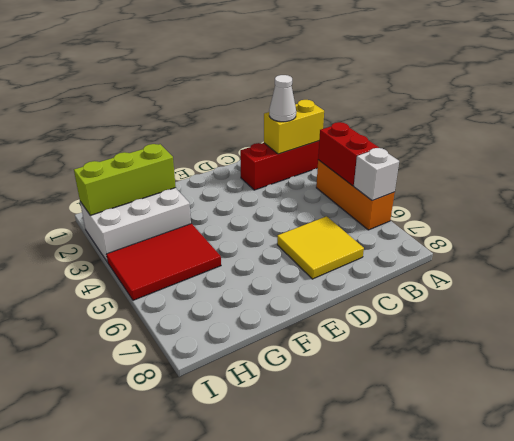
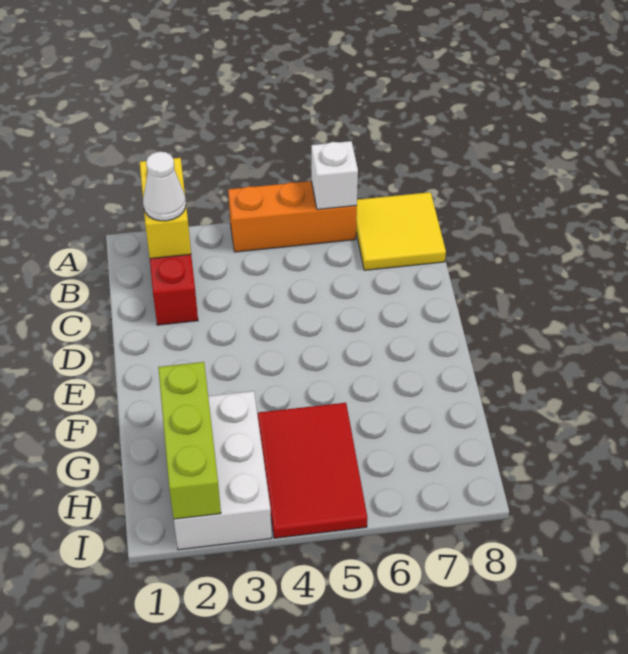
red 1x2 brick [318,122,379,186] -> none
yellow 2x2 tile [277,216,364,279] -> yellow 2x2 tile moved to [356,192,446,270]

